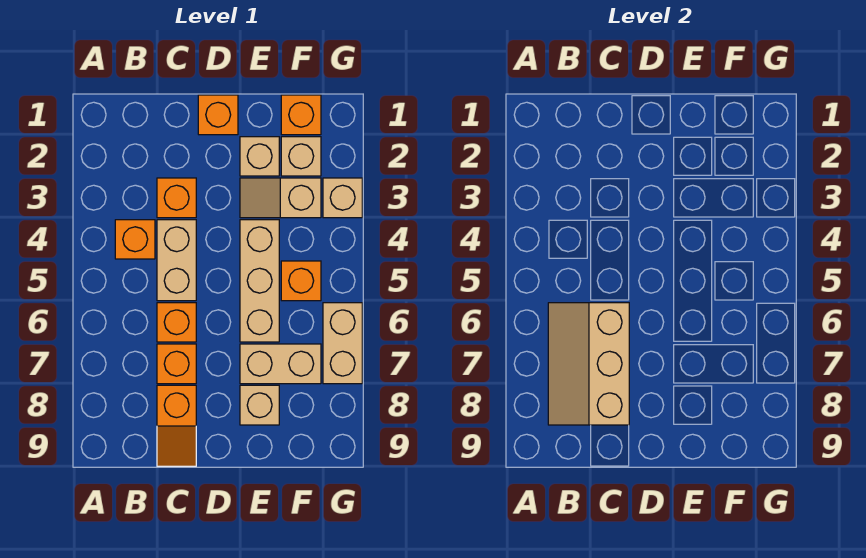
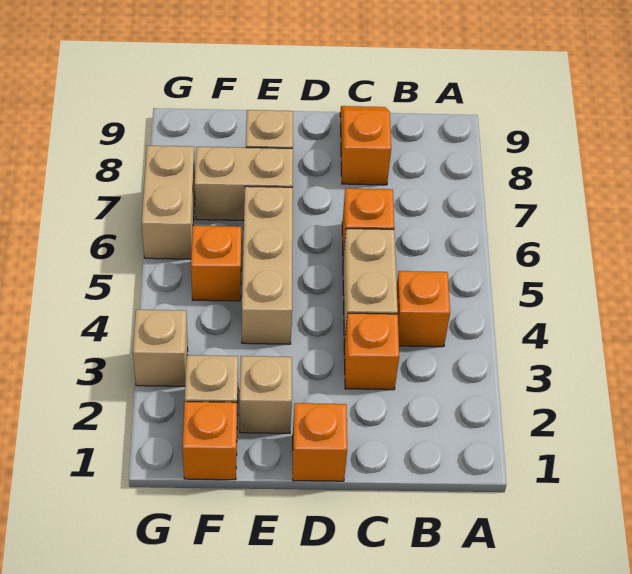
tan 2x3 slope [548,303,629,425] -> none
orange 1x1 brick [157,344,196,384] -> none
tan 1x2 slope [240,178,321,218] -> none

